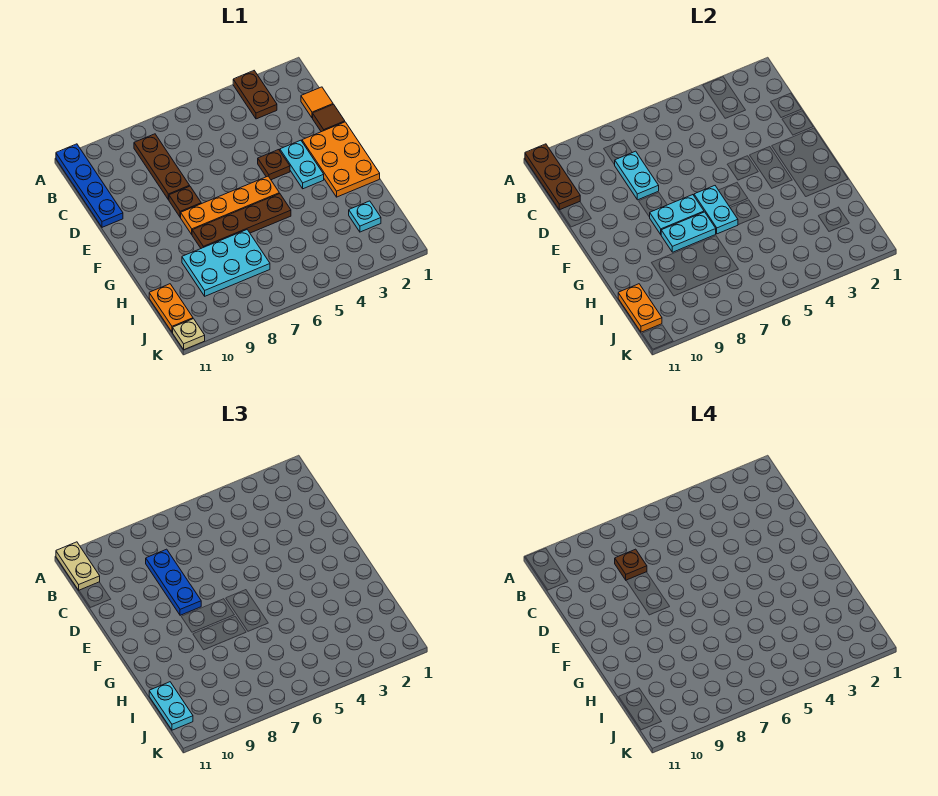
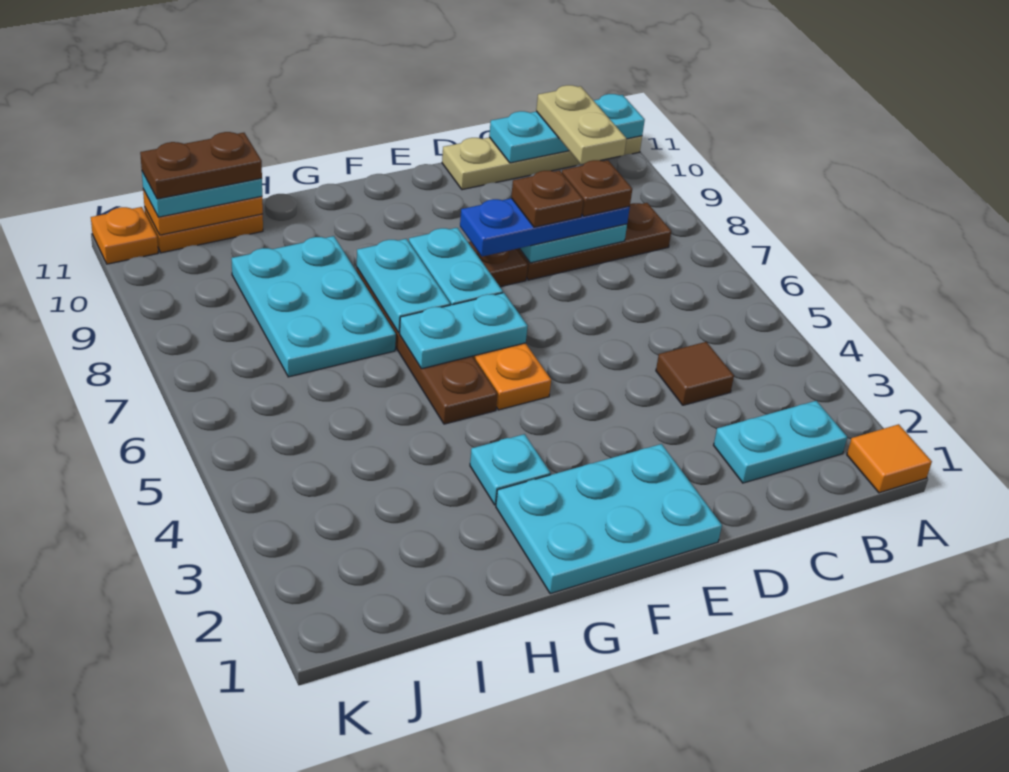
brown 1x2 plate [233,71,277,119] -> brown 1x2 plate moved to [140,132,262,199]
blue 1x4 plate [56,144,123,227] -> tan 1x4 plate [442,136,642,190]
brown 1x3 plate [525,144,580,210] -> cyan 1x3 plate [489,94,645,163]
tan 1x2 plate [56,542,100,590] -> tan 1x2 plate turned to [536,85,627,164]
orange 1x1 tile [301,87,333,118] -> orange 1x1 tile moved to [847,424,932,493]
brown 1x1 tile [313,104,345,132] -> brown 1x1 tile moved to [656,342,734,405]
orange 2x3 plate [302,122,380,197] -> cyan 2x3 plate [496,444,722,594]
cyan 1x2 plate [280,140,324,189] -> cyan 1x2 plate moved to [714,401,847,483]
brown 1x1 plate [258,150,290,180] -> brown 1x1 plate moved to [511,170,583,227]
cyan 1x1 plate [349,201,381,232] -> cyan 1x1 plate moved to [470,434,550,505]
tan 1x1 plate [173,319,205,350] -> orange 1x1 plate [91,207,158,264]

